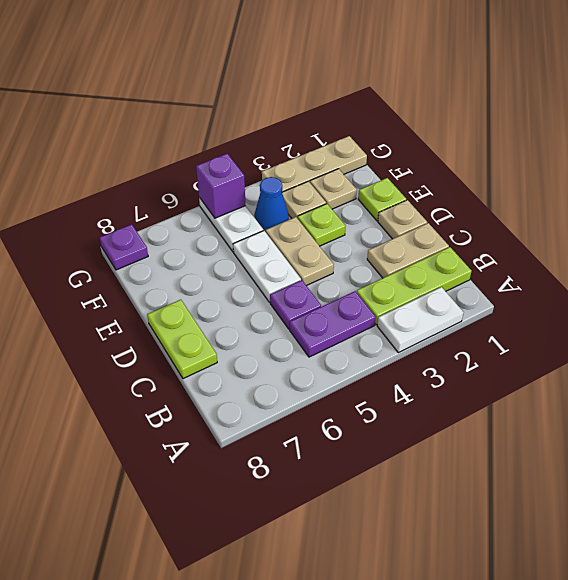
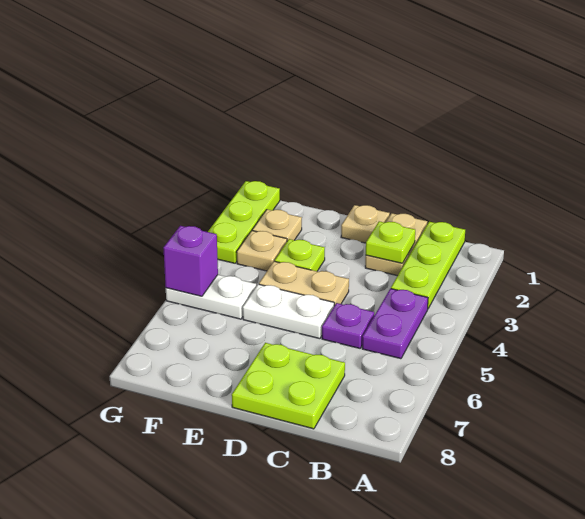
white 1x2 plate [377,287,464,353] -> none
lime 1x2 plate [147,300,217,379] -> lime 2x2 plate [232,343,345,429]
lime 1x1 plate [358,178,406,221] -> lime 1x1 plate moved to [366,221,415,263]
blue 1x1 cone [254,177,289,232] -> none
tan 1x3 plate [262,136,367,192] -> lime 1x3 plate [208,181,280,263]
purple 1x1 plate [100,224,148,270] -> none

